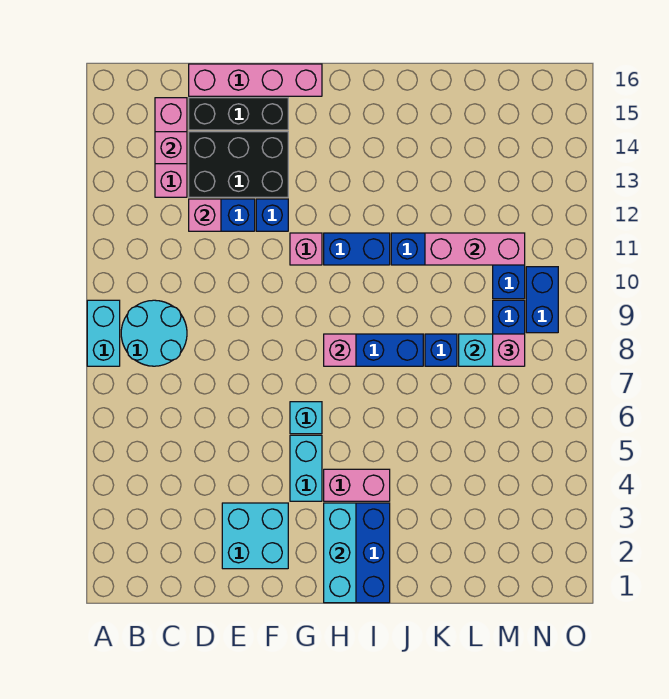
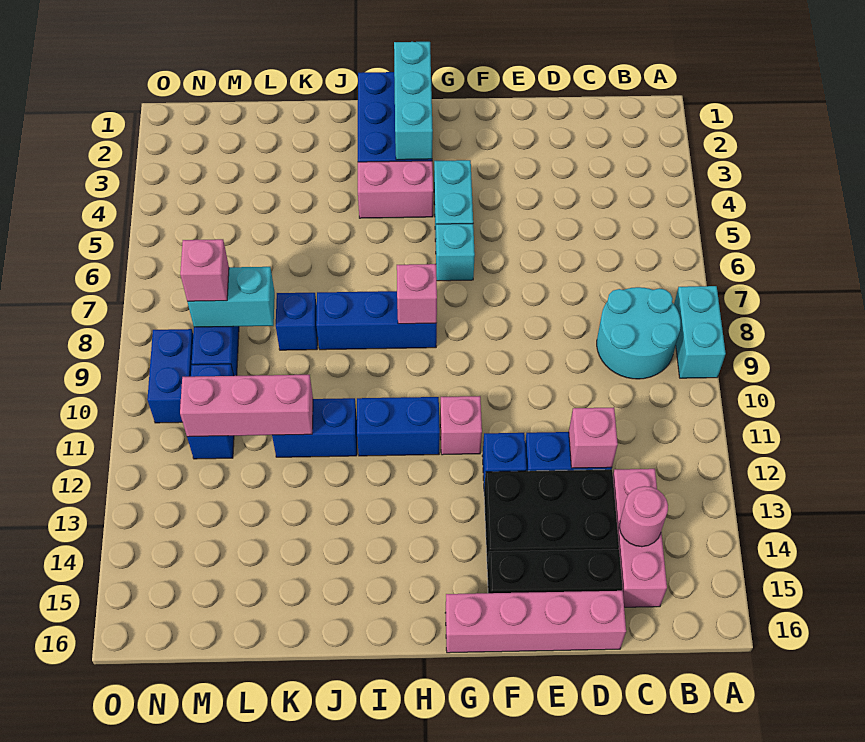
pink 1x1 brick [155,132,187,164] -> pink 1x1 round brick [619,486,668,547]
cyan 2x2 brick [222,503,288,569] -> none

